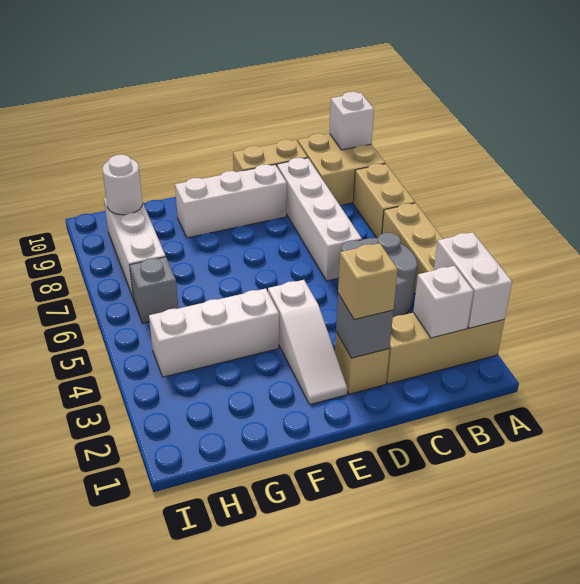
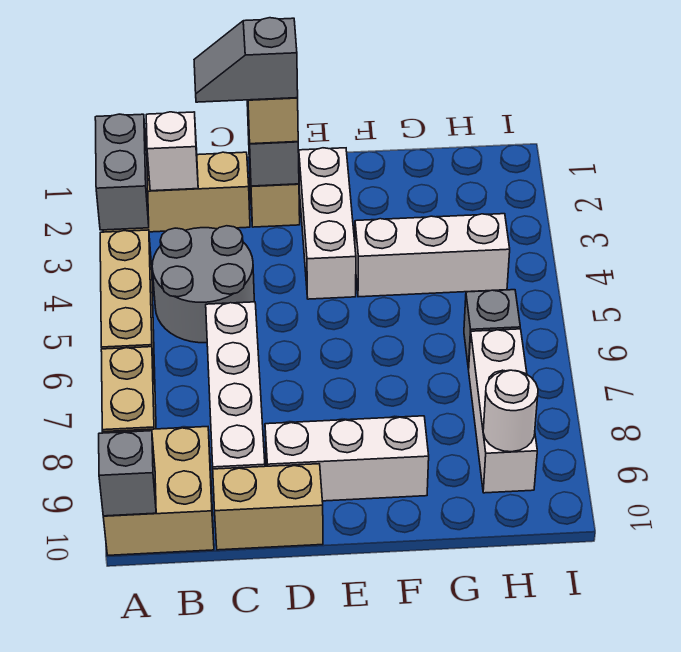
white 1x2 brick [434,232,512,328] -> grey 1x2 brick [95,114,149,230]
white 1x1 brick [329,92,374,150] -> grey 1x1 brick [99,431,156,516]
none -> grey 1x2 slope [194,18,298,102]
white 1x3 slope [268,280,347,405] -> white 1x3 brick [299,148,356,299]

